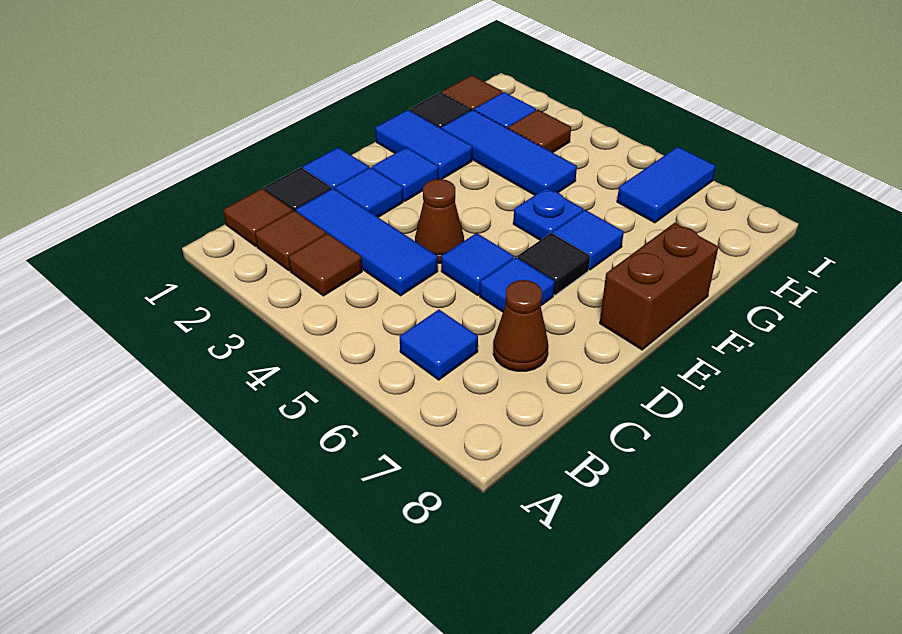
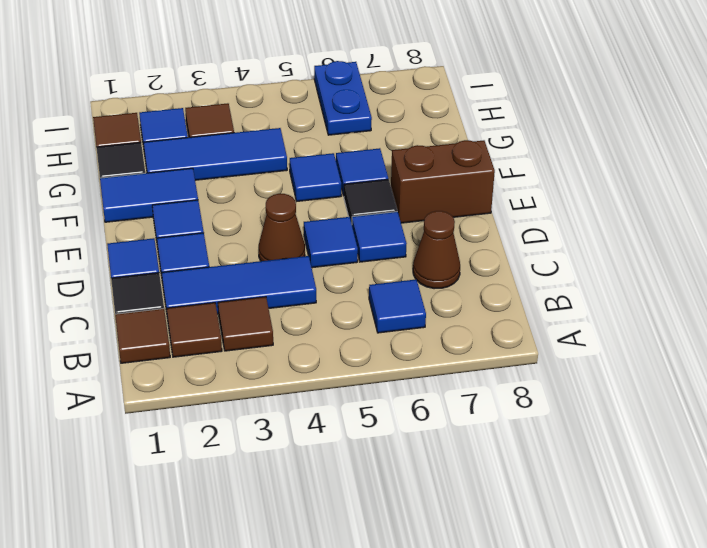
brown 1x2 brick [600,223,718,350] -> brown 1x2 brick turned to [391,140,495,223]
blue 1x1 plate [513,188,583,240] -> blue 1x1 tile [290,153,341,201]
blue 1x2 tile [617,147,715,223] -> blue 1x2 plate [314,61,372,135]

